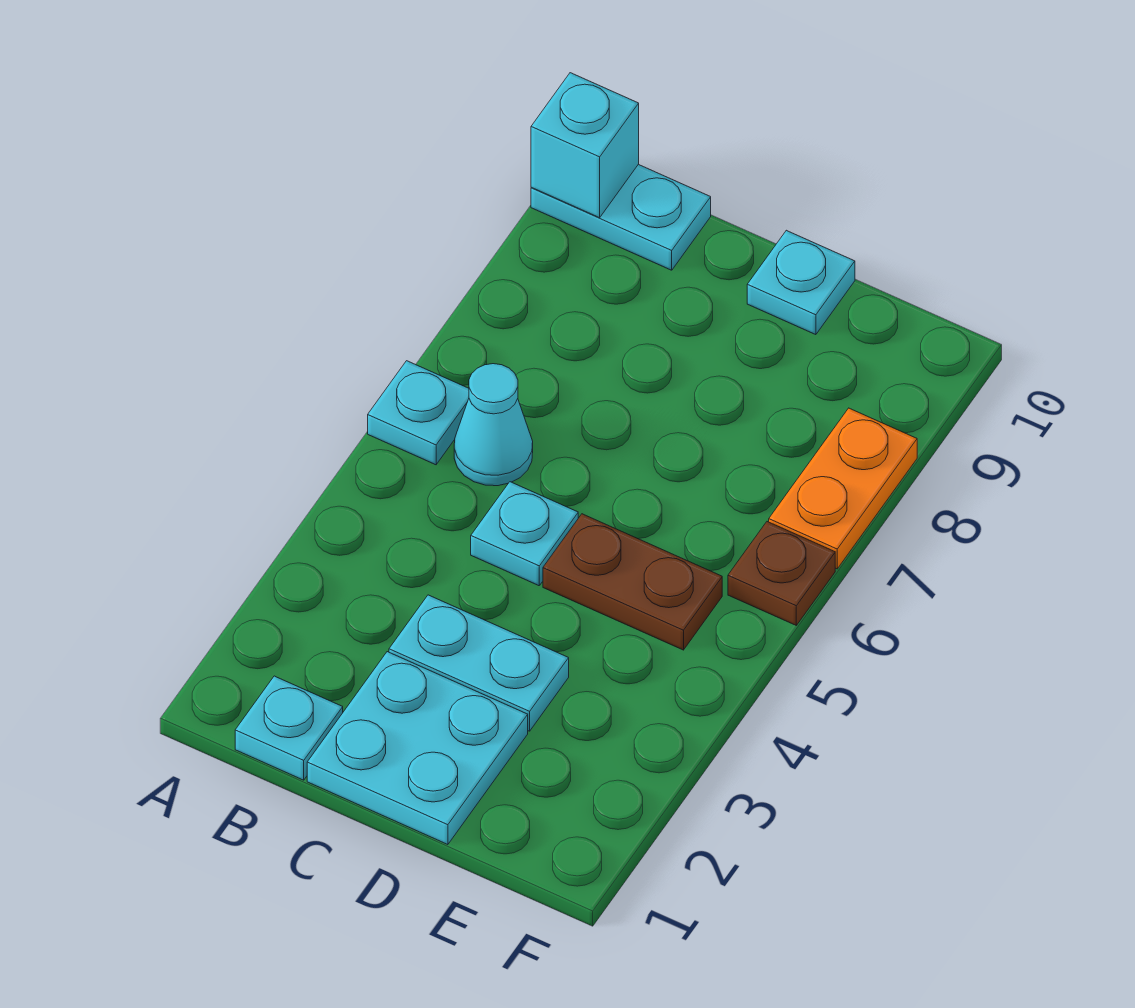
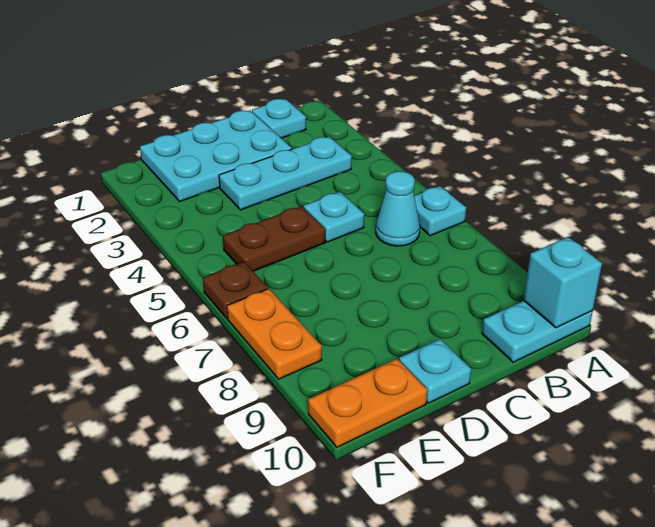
cyan 2x2 plate [307,652,528,845] -> cyan 2x3 plate [140,110,292,201]
cyan 1x2 plate [389,595,569,731] -> cyan 1x3 plate [219,137,352,210]
none -> orange 1x2 plate [308,359,428,447]

